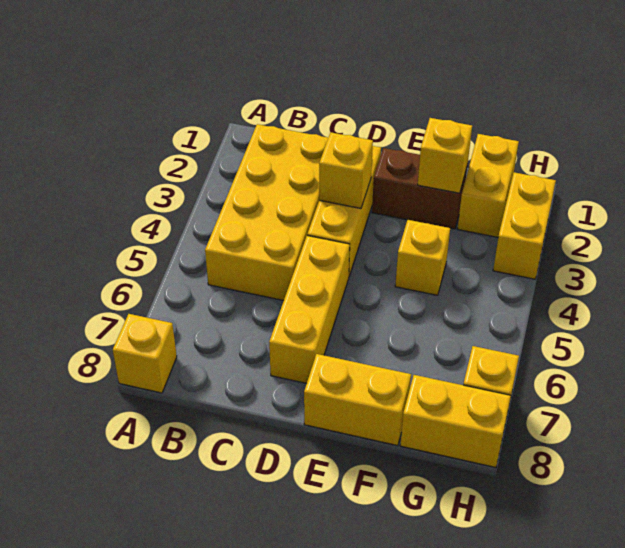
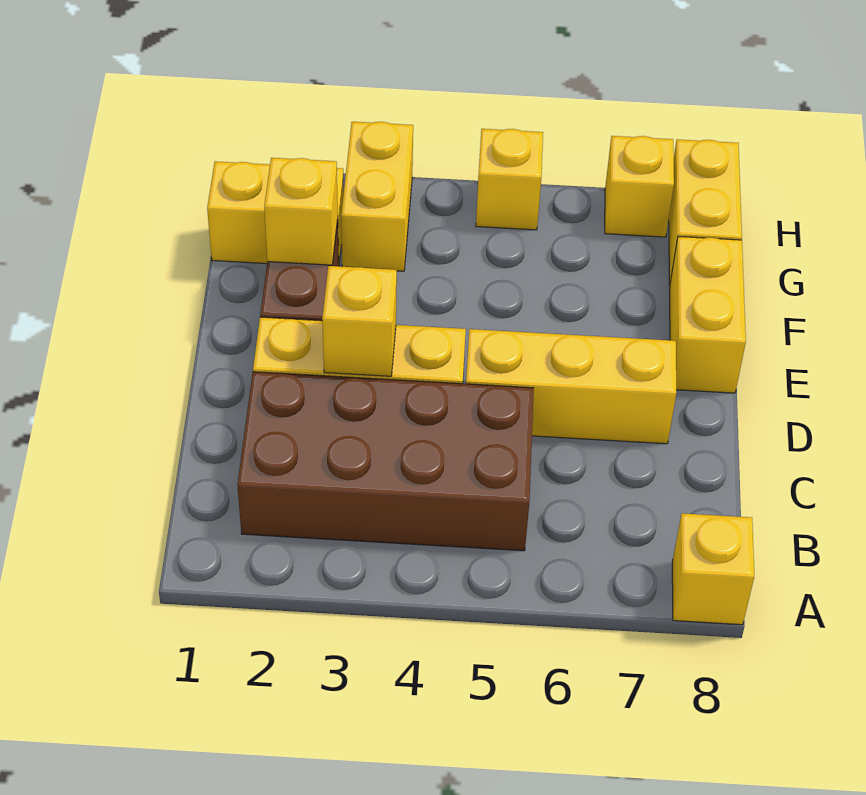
yellow 2x4 brick [205,124,328,301] -> brown 2x4 brick [237,372,534,551]
yellow 1x1 brick [395,220,450,295] -> yellow 1x1 brick moved to [476,129,543,230]
yellow 1x2 brick [493,172,556,279] -> yellow 1x2 brick turned to [341,122,413,271]

